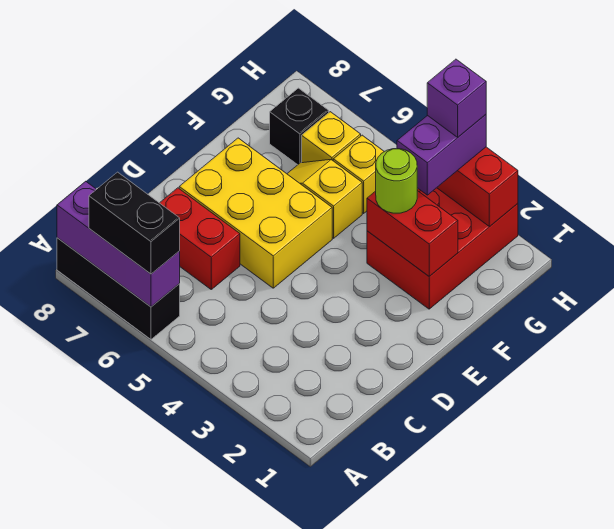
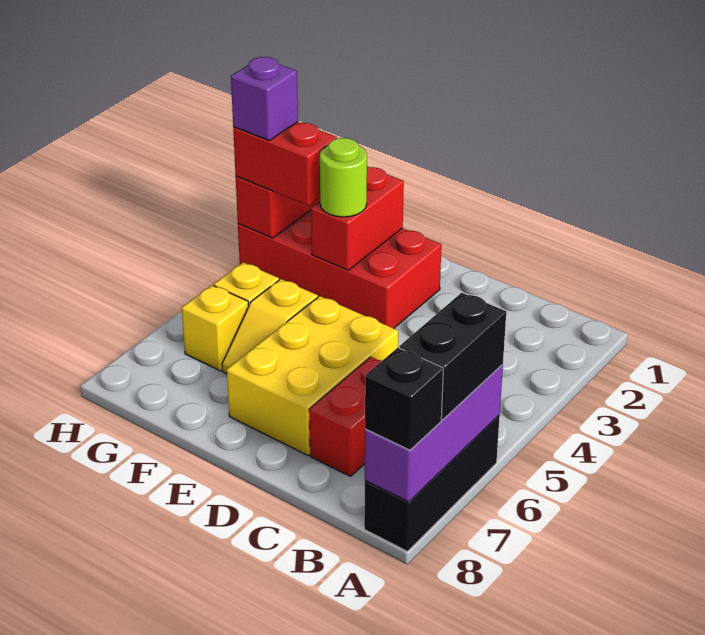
red 2x3 brick [367,188,518,309] -> red 2x4 brick [238,210,441,328]
purple 1x2 brick [397,115,486,195] -> red 1x2 brick [233,122,337,206]
black 1x1 brick [270,88,329,165] -> black 1x1 brick moved to [365,348,443,450]

